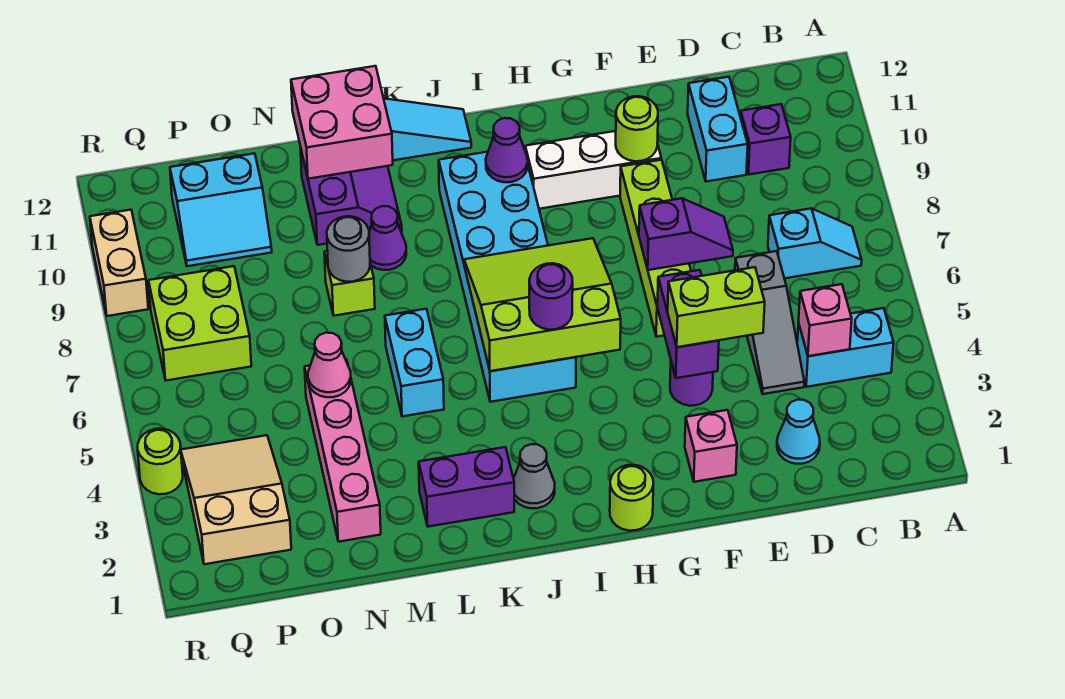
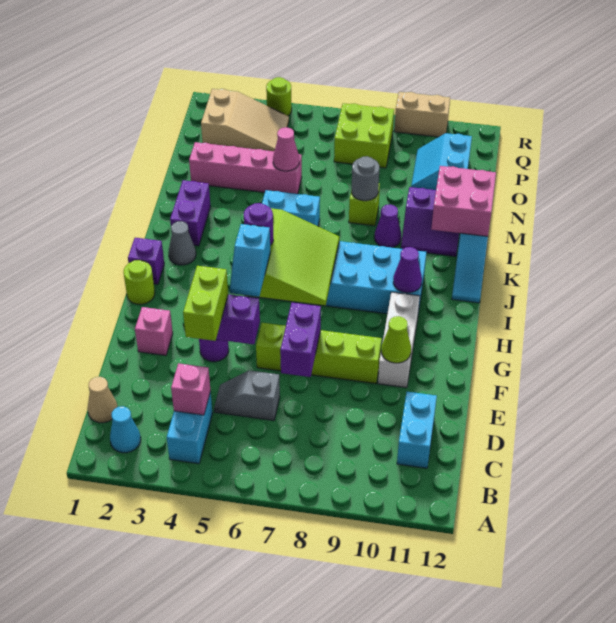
cyan 1x2 slope [768,208,862,278] -> cyan 1x2 slope moved to [230,224,270,297]
none -> tan 1x1 cone [87,377,118,423]
purple 1x1 brick [740,104,791,175] -> purple 1x1 brick moved to [128,238,164,284]
cyan 1x1 cone [777,400,820,464] -> cyan 1x1 cone moved to [110,406,141,453]
grey 1x3 slope [735,251,804,394] -> grey 1x2 slope [214,370,280,420]
cyan 1x2 brick [688,77,748,182] -> cyan 1x2 brick turned to [397,392,437,468]
purple 1x2 slope [639,198,733,270] -> purple 1x2 brick [280,303,321,377]
lime 1x1 round brick [616,96,658,161] -> lime 1x1 cone [381,316,411,363]

